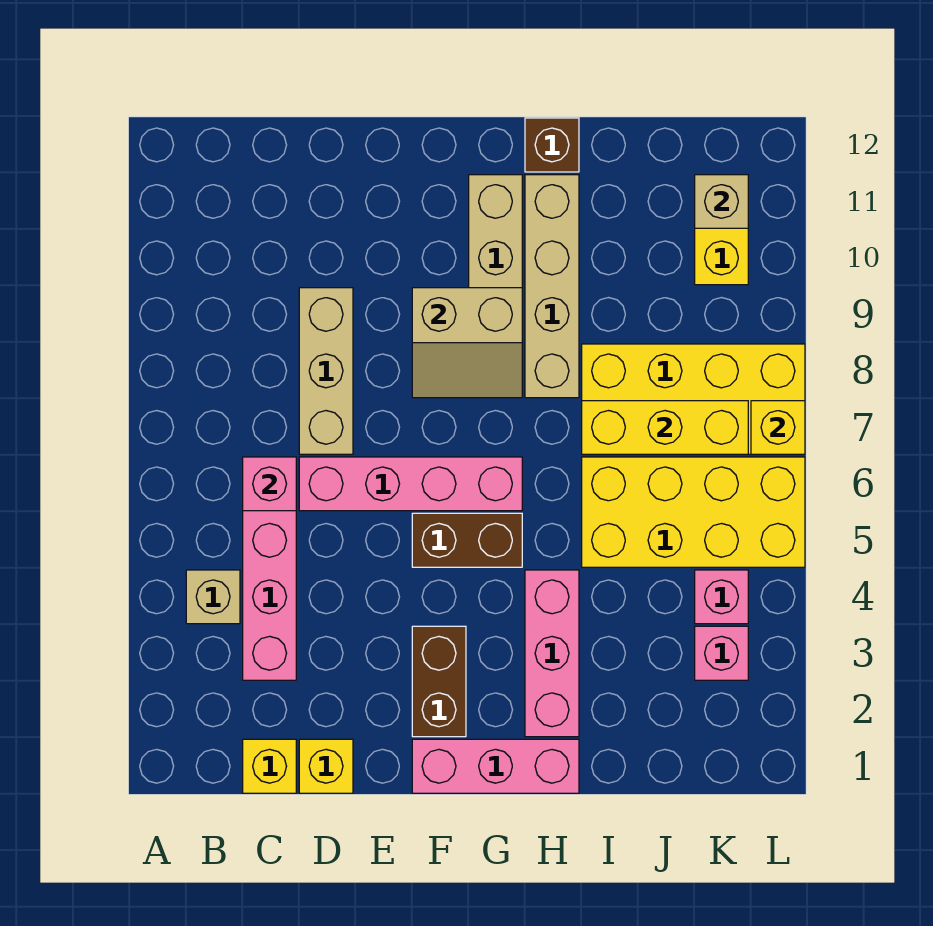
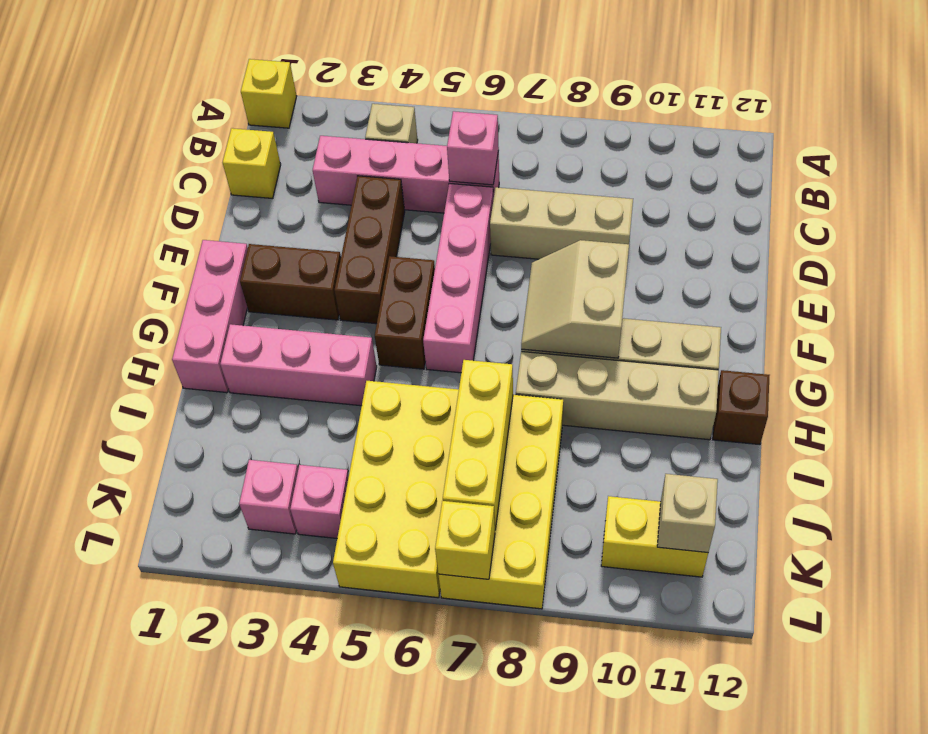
yellow 1x1 brick [299,739,353,793] -> yellow 1x1 brick moved to [241,59,297,128]
none -> brown 1x3 brick [335,176,405,324]

